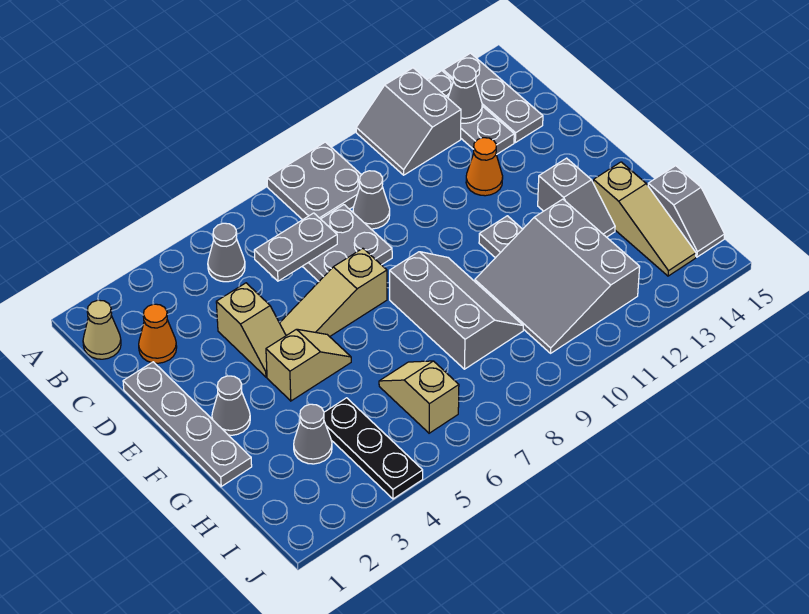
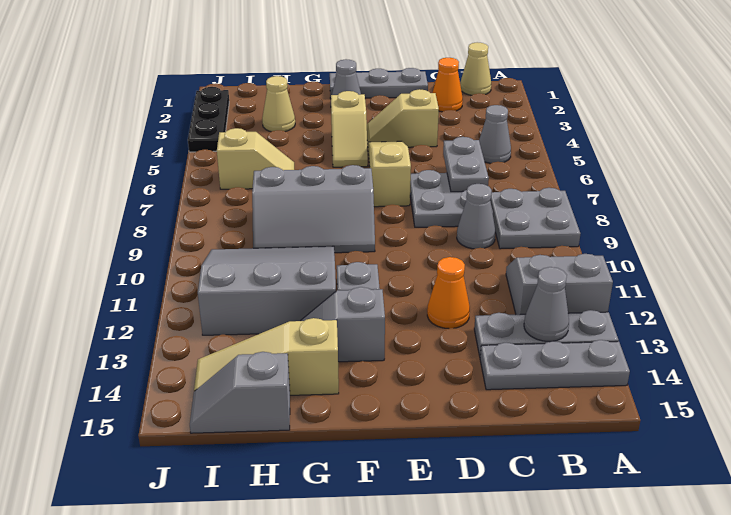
grey 1x4 plate [123,362,252,486] -> grey 1x3 plate [330,68,428,99]
grey 1x1 cone [294,404,332,464] -> tan 1x1 cone [262,76,295,132]
black 1x3 plate [324,398,423,499] -> black 1x3 plate turned to [188,87,229,152]

